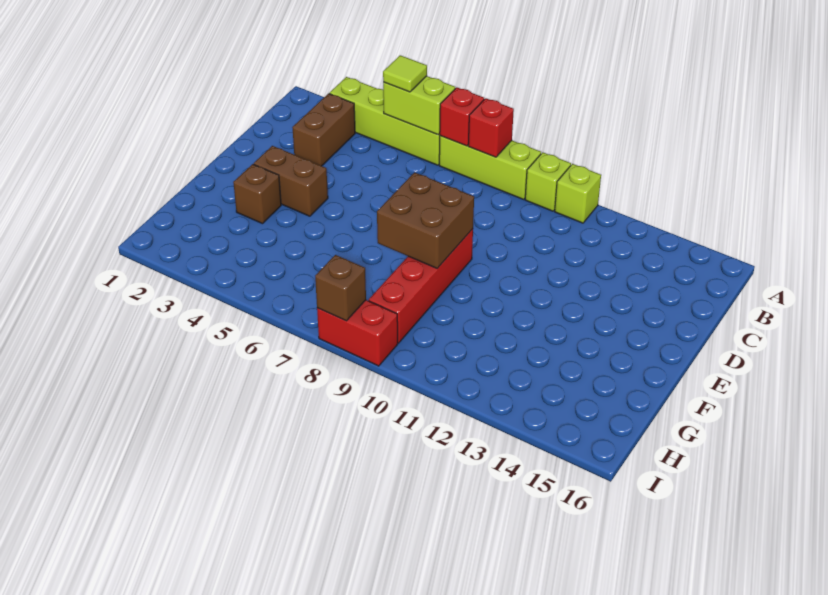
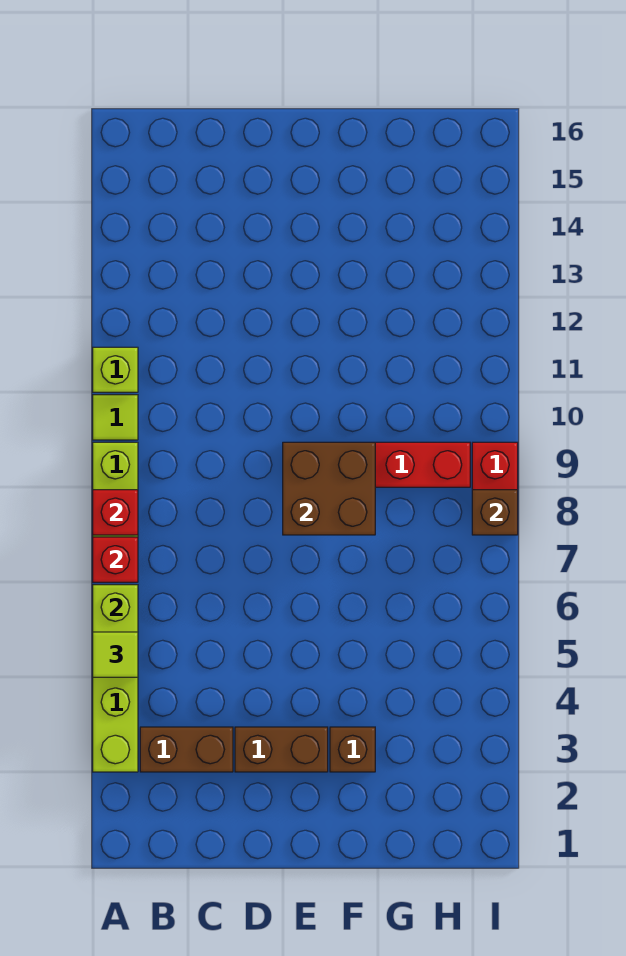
lime 1x1 brick [525,152,571,211] -> lime 1x1 tile [93,395,138,440]
brown 1x2 brick [254,146,328,216] -> brown 1x2 brick turned to [235,727,328,772]

